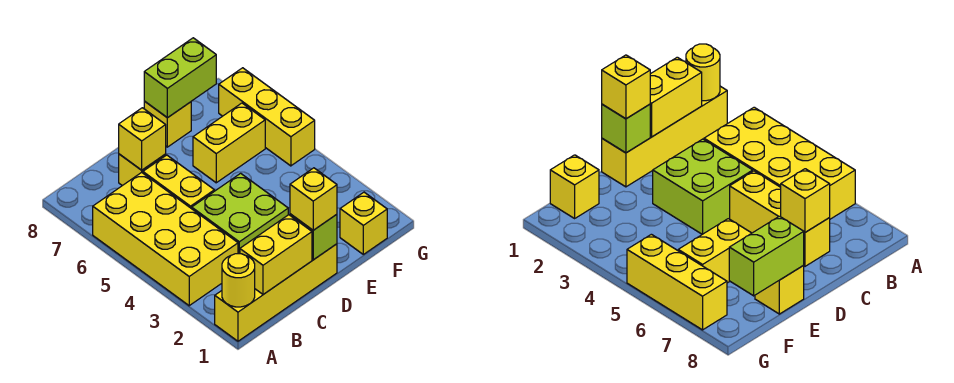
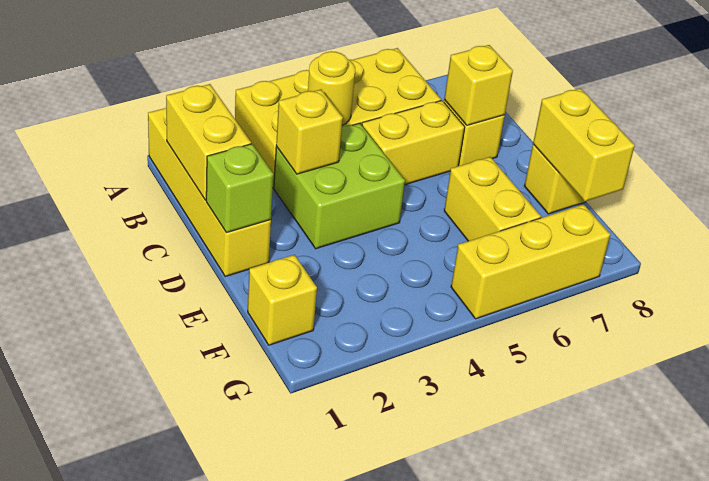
yellow 1x1 round brick [222,254,255,307] -> yellow 1x1 round brick moved to [308,51,355,125]
yellow 1x1 brick [290,168,337,230] -> yellow 1x1 brick moved to [276,90,343,174]
lime 1x2 brick [144,38,216,118] -> yellow 1x2 brick [533,88,635,202]

